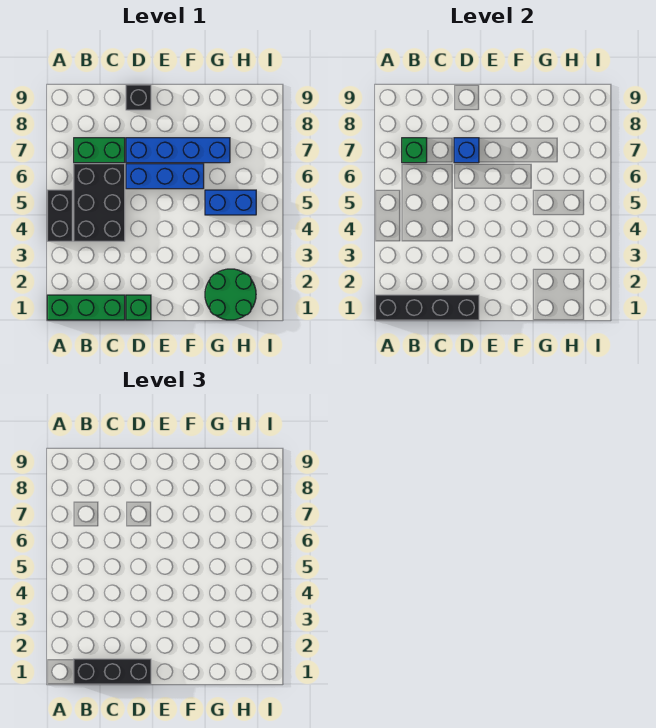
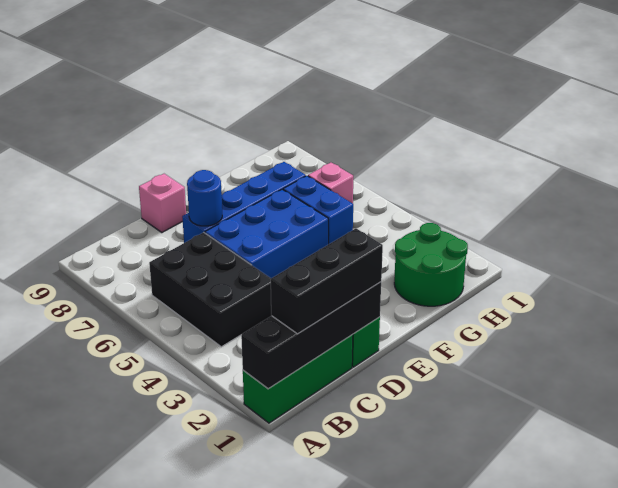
black 1x2 brick [47,190,72,241] -> none
green 1x2 brick [74,138,125,163] -> none
green 1x1 brick [402,138,427,163] -> none
blue 1x3 brick [126,164,204,189] -> blue 2x3 brick [205,189,328,278]
blue 1x1 brick [454,138,479,163] -> blue 1x1 round brick [187,170,222,226]
black 1x1 brick [126,85,151,110] -> pink 1x1 brick [139,174,186,232]
blue 1x2 brick [205,190,256,215] -> blue 1x2 brick turned to [283,176,353,244]
none -> pink 1x1 brick [308,163,353,203]

